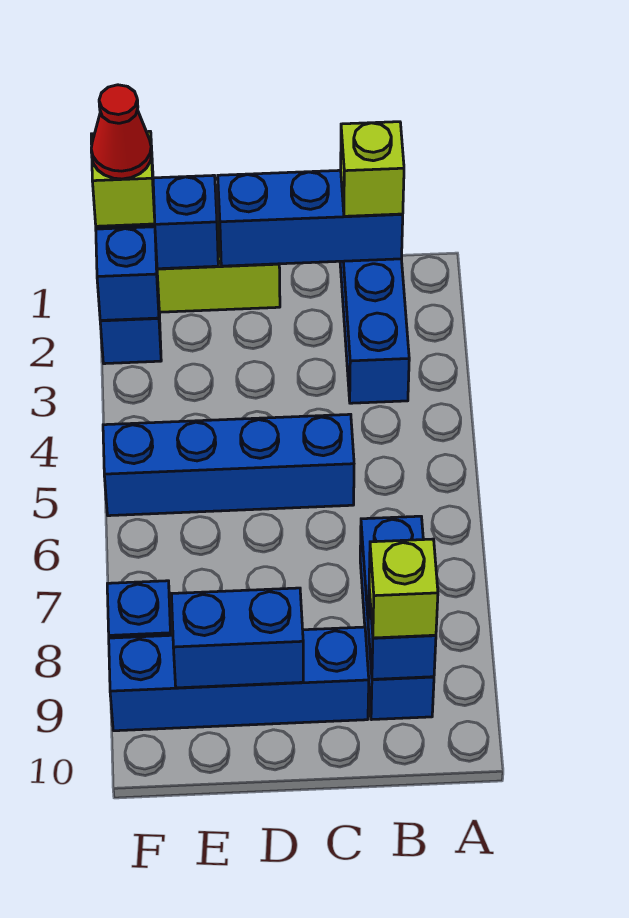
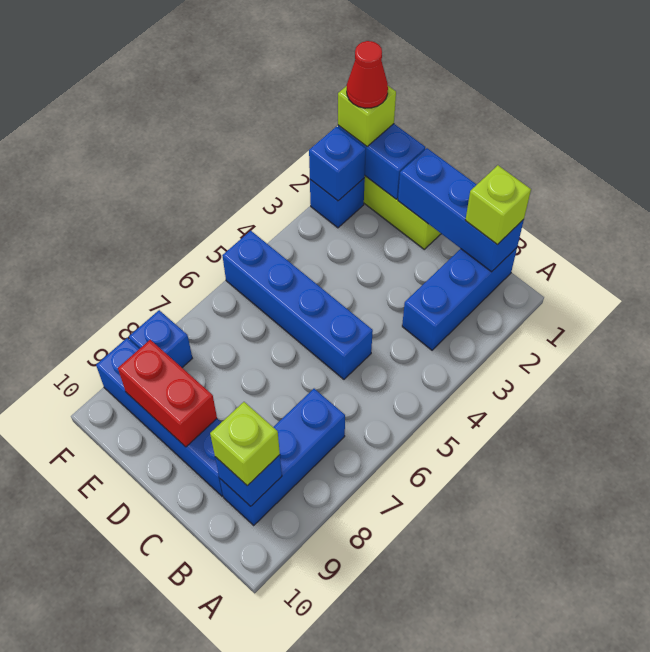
blue 1x2 brick [171,588,303,688] -> red 1x2 brick [118,340,217,447]

